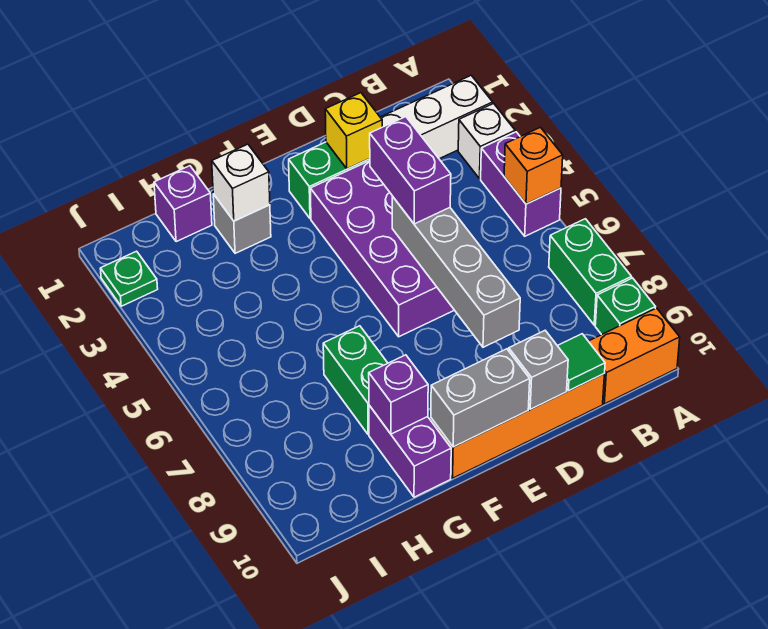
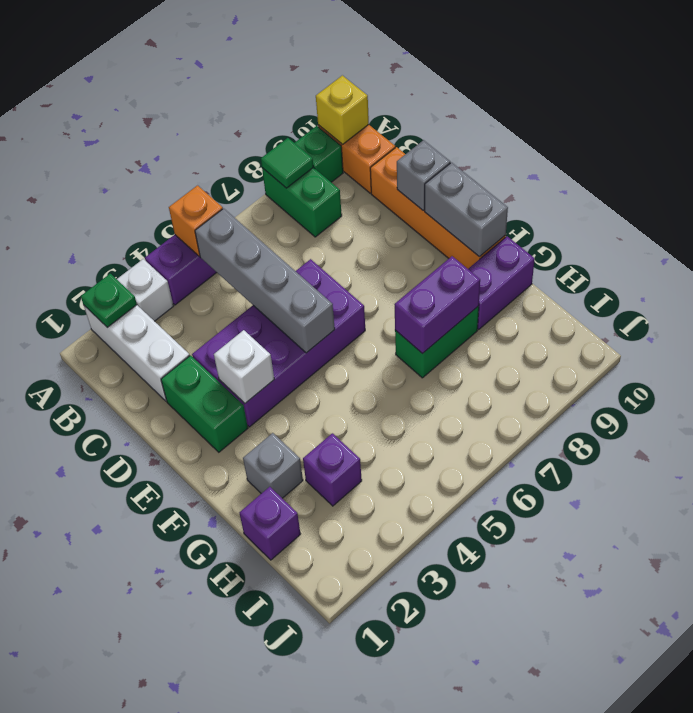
green 1x2 brick [549,219,632,325] -> green 1x2 brick turned to [262,168,342,237]
green 1x1 tile [558,334,605,391] -> green 1x1 tile moved to [261,138,313,188]
yellow 1x1 brick [325,93,382,169] -> yellow 1x1 brick moved to [316,75,369,144]
purple 1x2 brick [370,117,451,224] -> purple 1x2 brick moved to [394,256,480,354]
grey 1x4 brick [392,197,520,347] -> grey 1x4 brick turned to [195,208,335,353]
white 1x1 brick [212,144,270,221] -> white 1x1 brick moved to [214,330,274,403]
purple 1x1 brick [369,355,428,434] -> purple 1x1 brick moved to [303,433,362,506]
green 1x1 plate [100,251,158,306] -> green 1x1 plate moved to [81,274,137,327]

